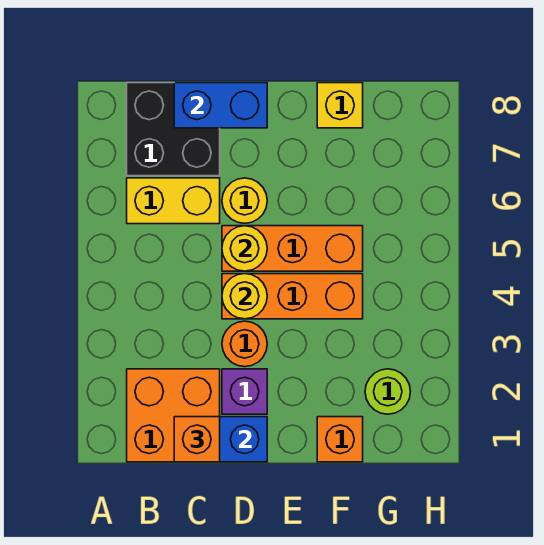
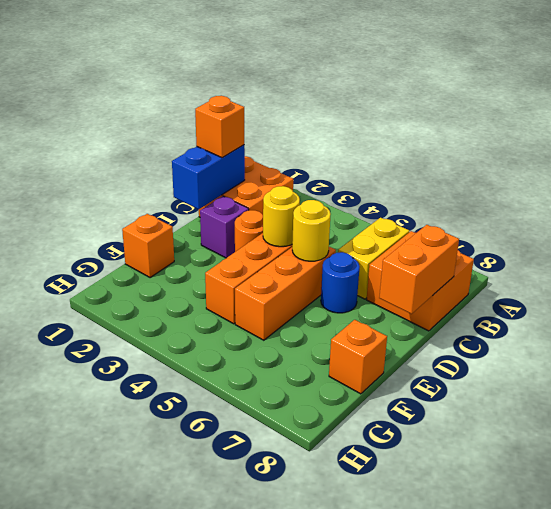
black 2x2 brick [127,83,220,176] -> orange 2x2 brick [367,231,474,331]
blue 1x2 brick [174,83,267,128] -> orange 1x2 brick [379,225,459,314]
yellow 1x1 round brick [222,178,267,223] -> blue 1x1 round brick [321,252,360,313]
yellow 1x1 brick [317,83,363,128] -> orange 1x1 brick [329,320,387,394]
lime 1x1 round brick [365,369,411,414] -> none

